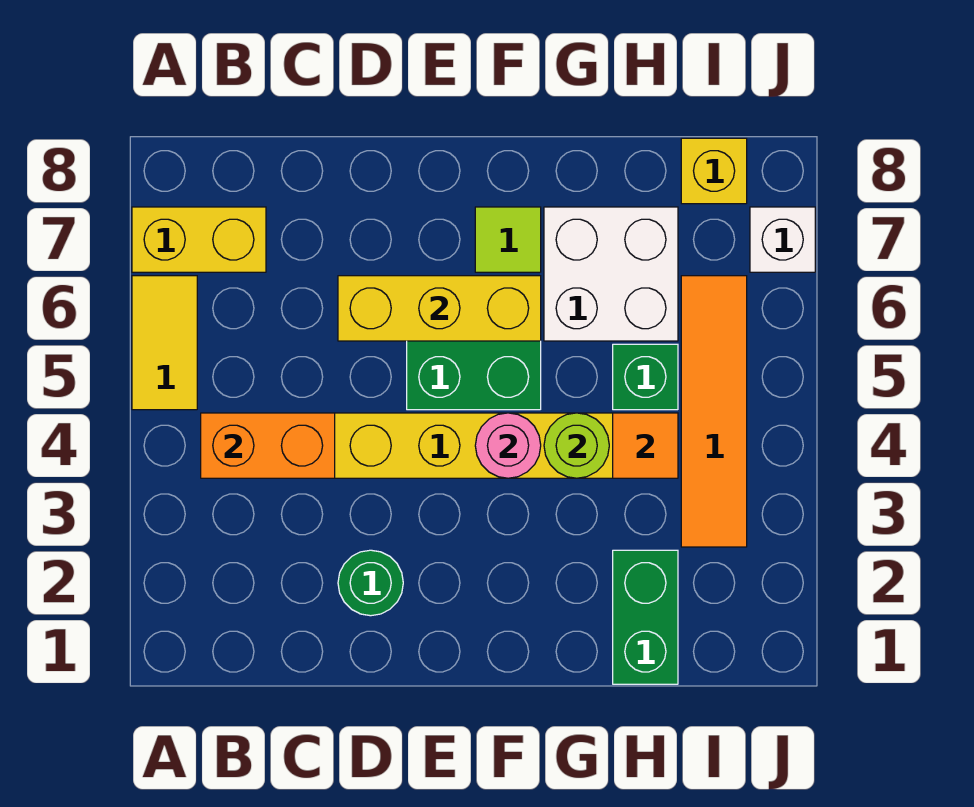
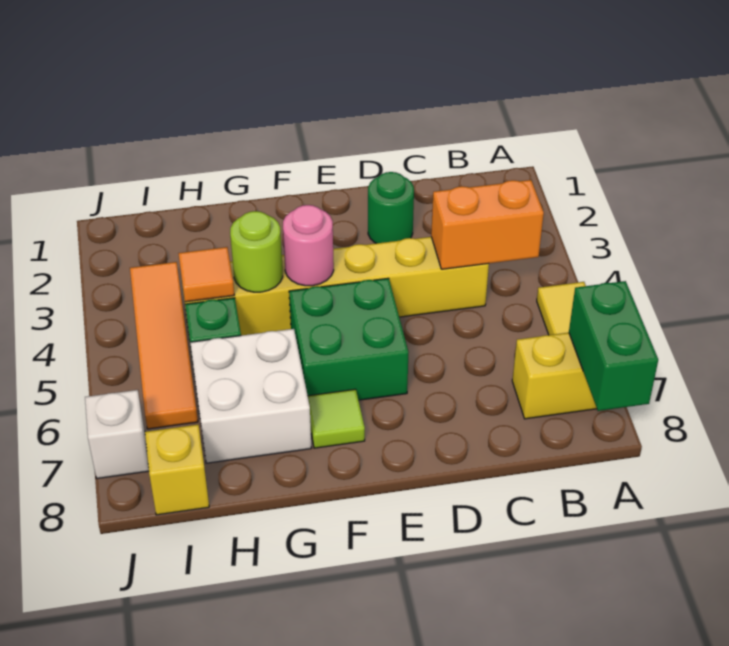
yellow 1x3 brick [338,276,541,341] -> none
green 1x2 brick [613,550,678,684] -> green 1x2 brick moved to [569,281,658,411]

